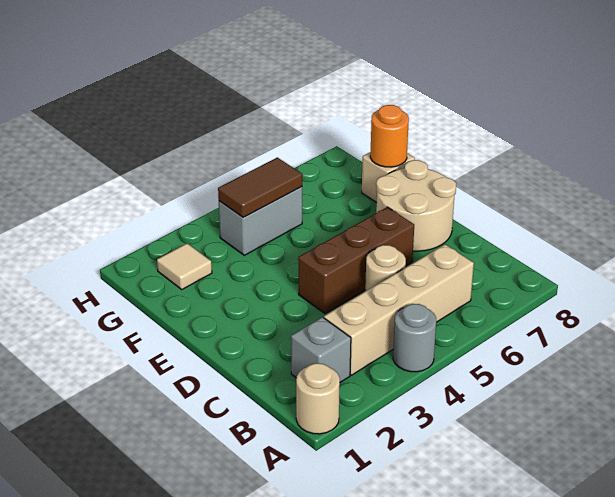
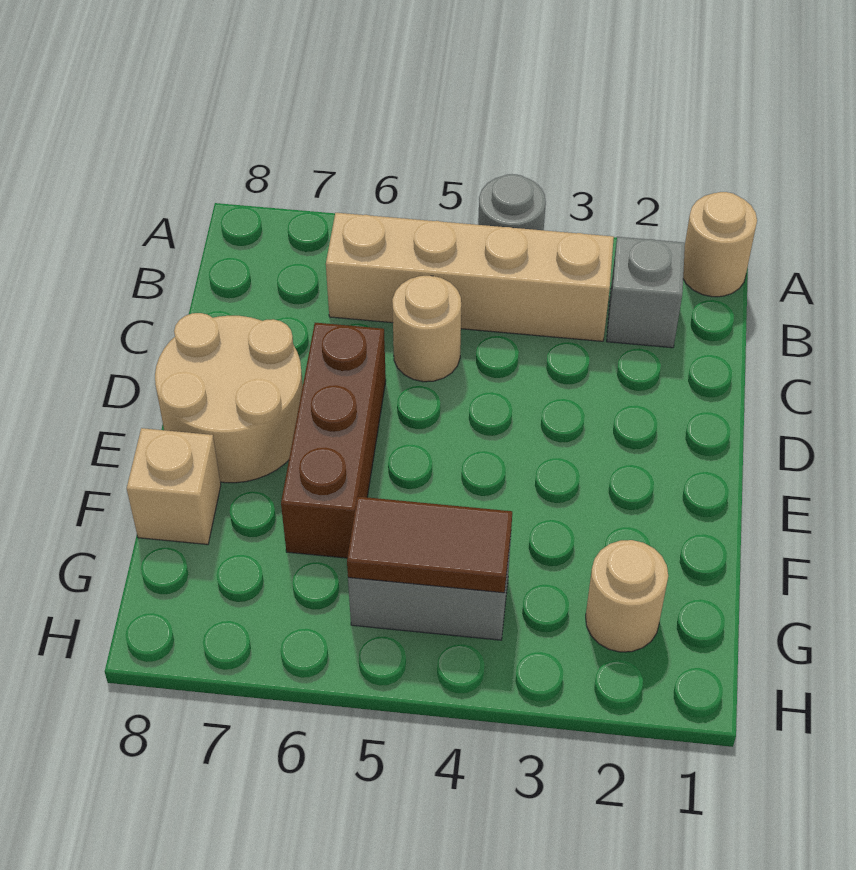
brown 1x3 brick [298,207,414,314] -> brown 1x3 brick turned to [281,323,386,558]
orange 1x1 round brick [370,105,409,167] -> none
tan 1x1 tile [157,243,212,289] -> tan 1x1 round brick [586,540,668,652]

